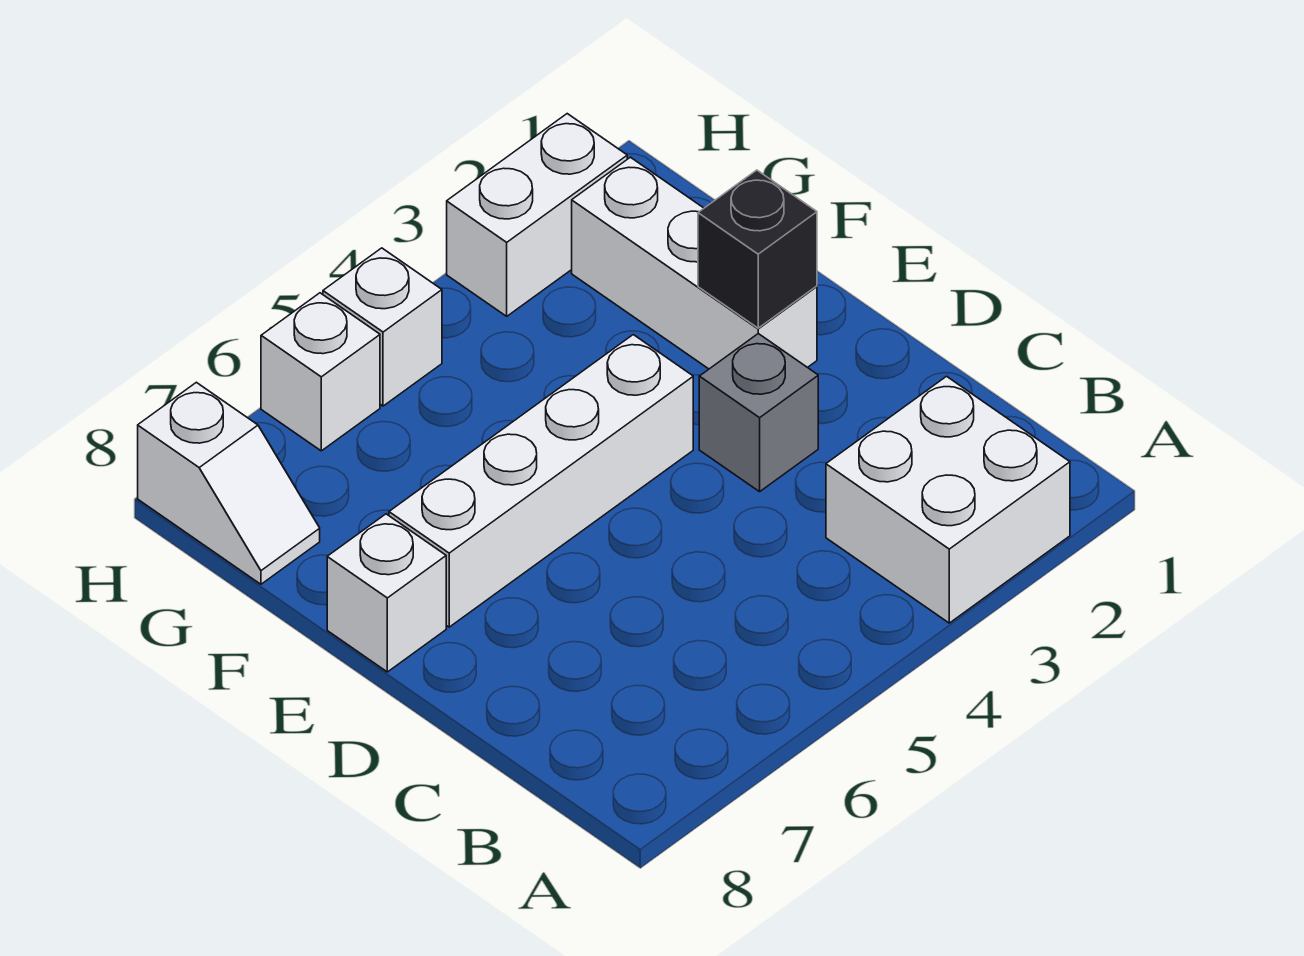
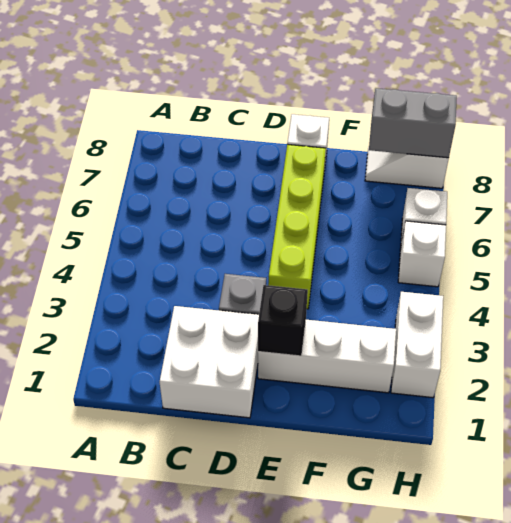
white 2x2 brick [826,376,1070,623] -> white 2x2 brick moved to [159,306,259,418]
white 1x4 brick [389,335,693,627] -> lime 1x4 brick [268,144,326,309]
none -> grey 1x2 brick [369,88,457,158]

